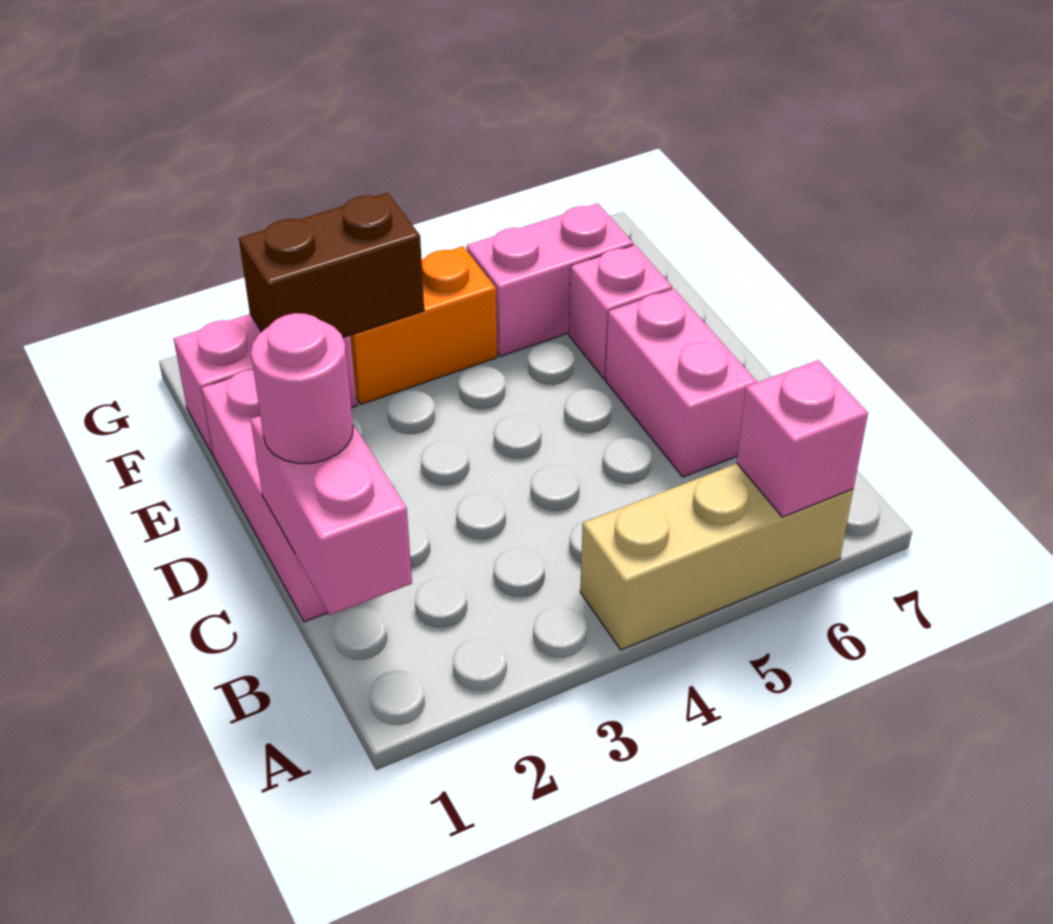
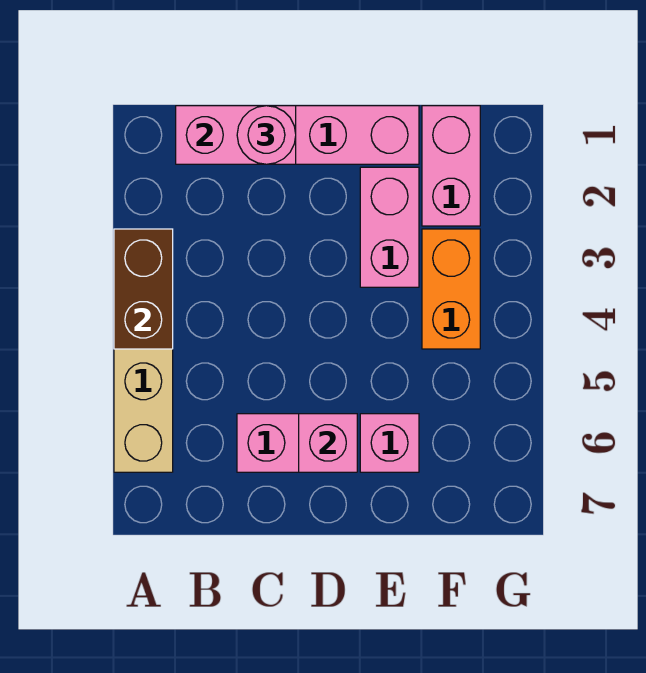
pink 1x1 brick [737,360,868,517] -> pink 1x1 brick moved to [299,414,357,472]
brown 1x2 brick [239,193,424,337] -> brown 1x2 brick moved to [114,229,173,349]
pink 1x2 brick [467,203,633,356] -> pink 1x2 brick moved to [360,167,419,287]

